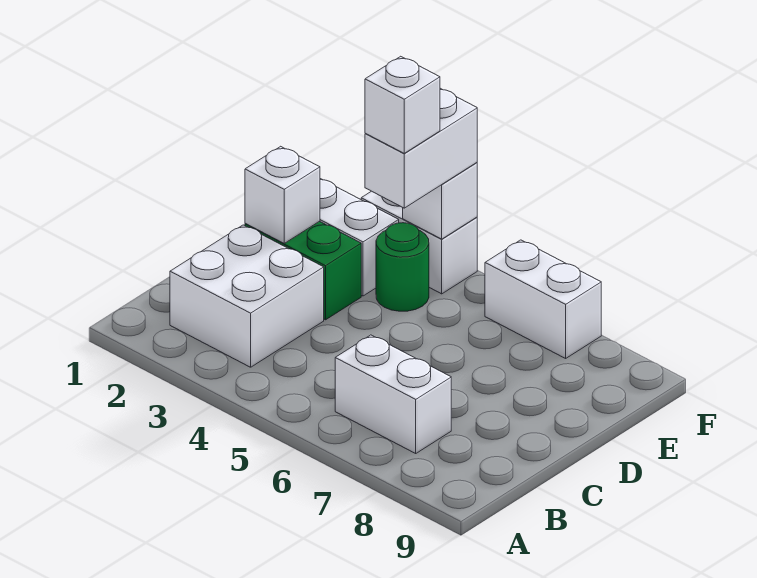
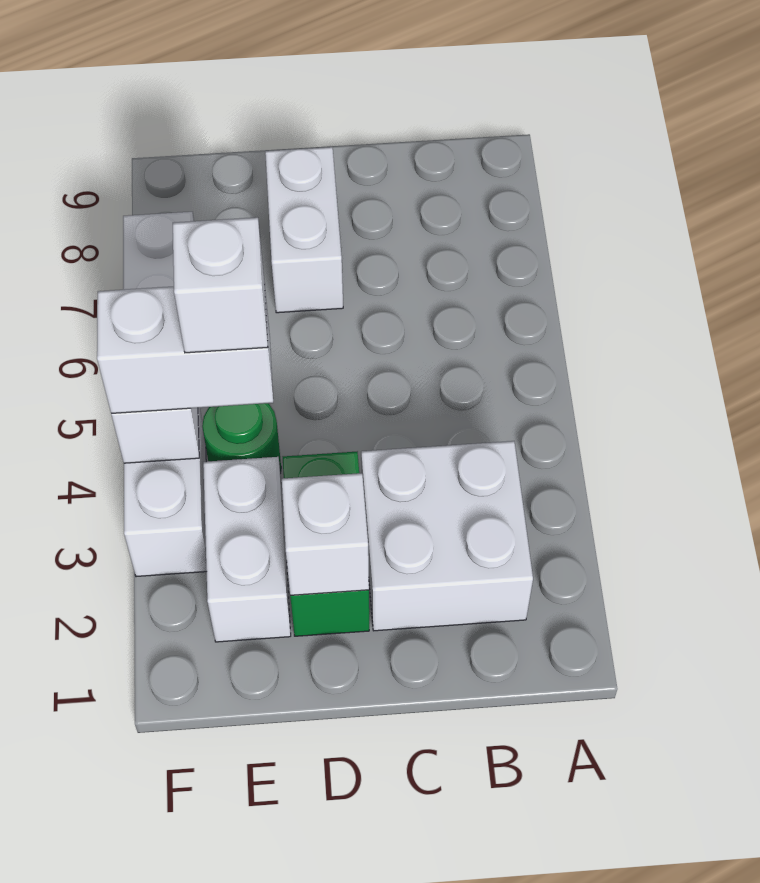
white 1x2 brick [335,335,451,453] -> white 1x2 brick moved to [265,147,343,313]

